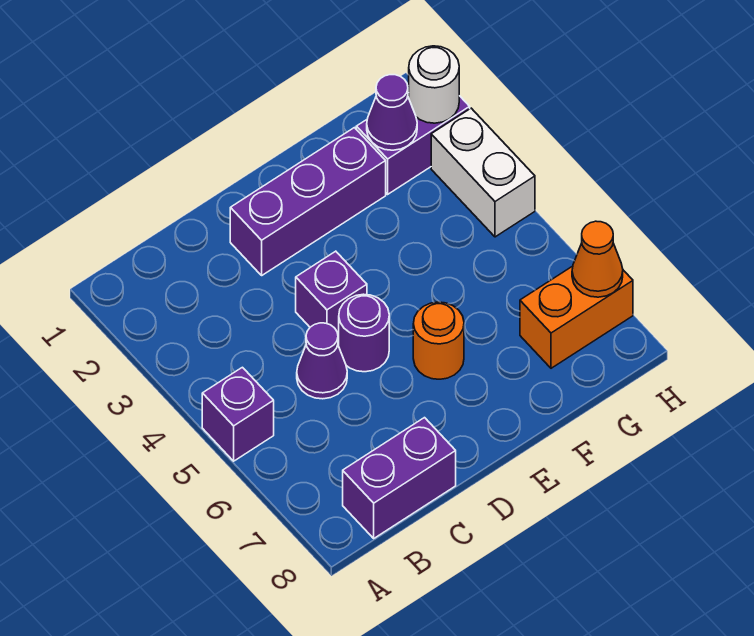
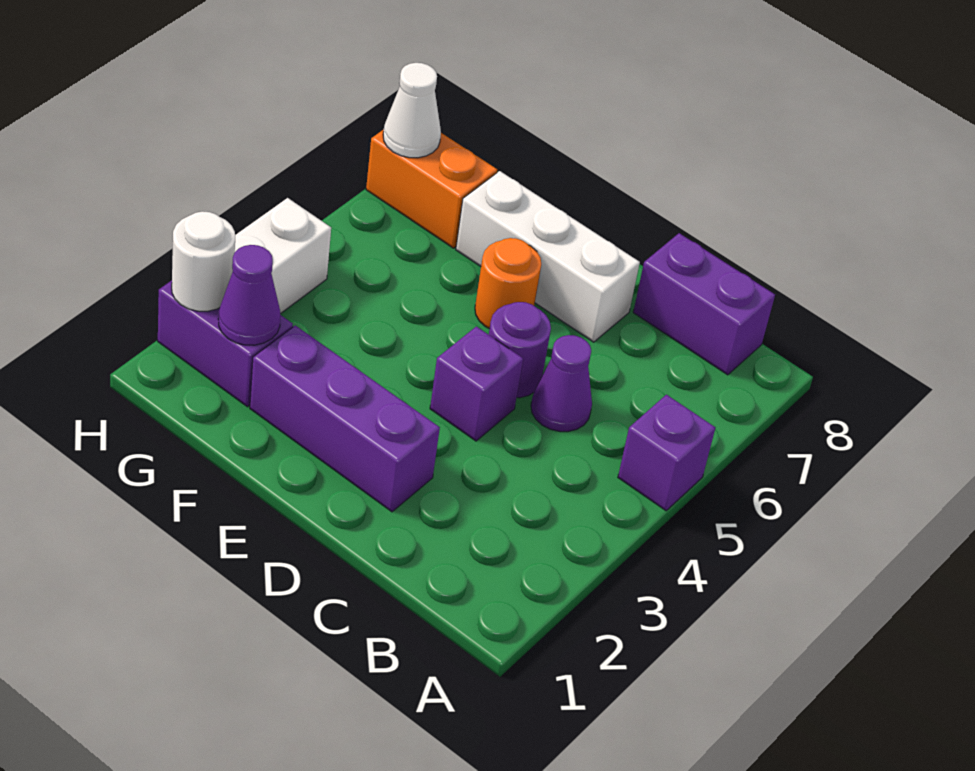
none -> white 1x3 brick [456,171,640,342]
orange 1x1 cone [572,221,623,297] -> white 1x1 cone [383,63,441,158]

